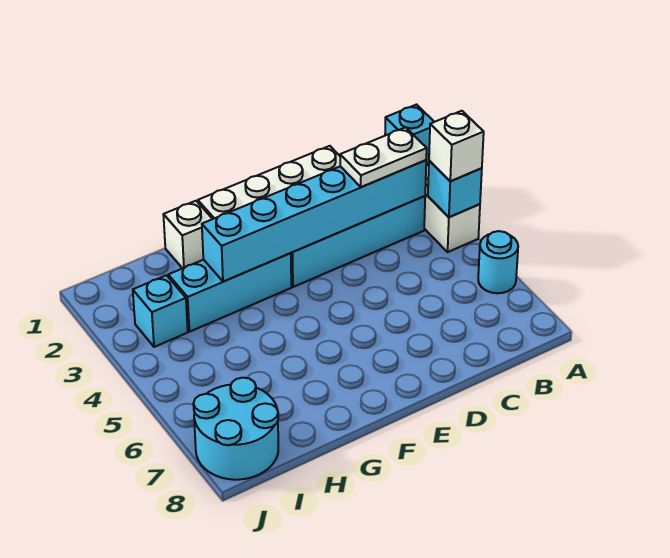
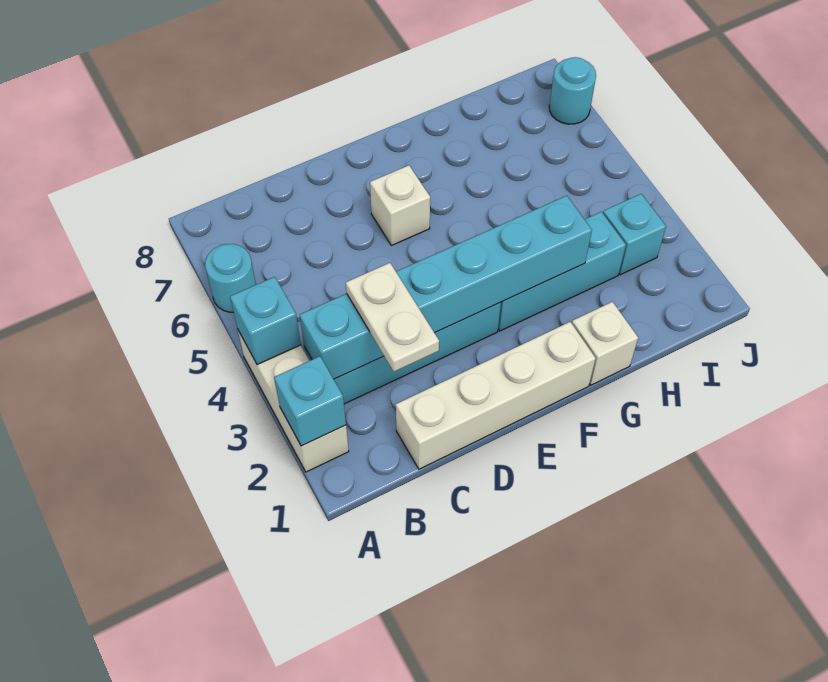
white 1x1 brick [429,111,484,181] -> white 1x1 brick moved to [370,165,430,246]
white 1x2 plate [340,127,427,187] -> white 1x2 plate turned to [346,263,439,372]
cyan 2x2 round brick [193,378,278,480] -> cyan 1x1 round brick [549,57,596,124]

